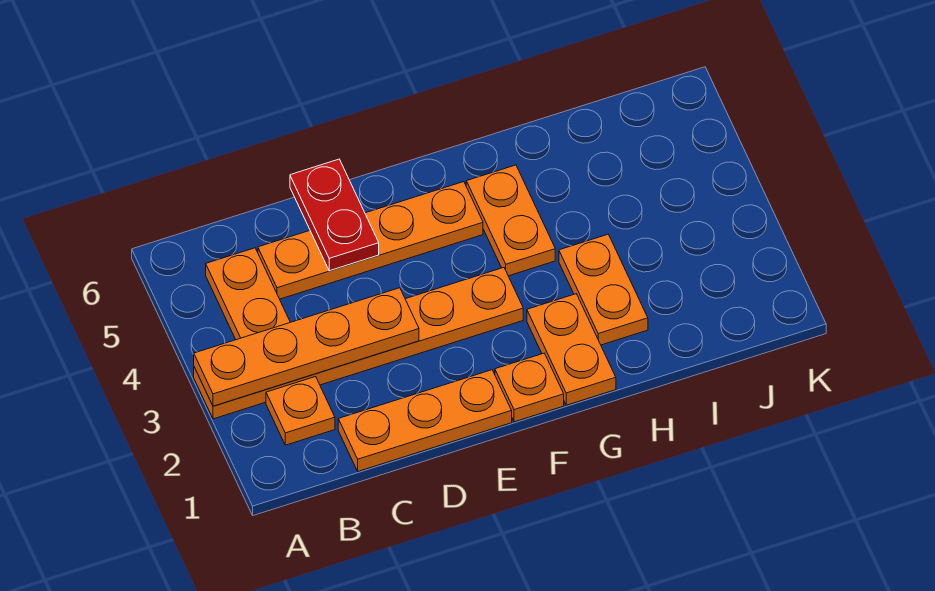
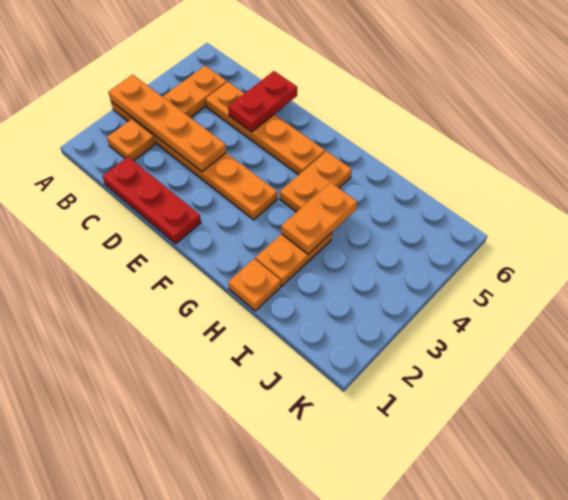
orange 1x3 plate [338,370,512,471] -> red 1x3 plate [103,157,201,244]
orange 1x1 plate [495,353,564,422] -> orange 1x1 plate moved to [228,259,281,311]
orange 1x2 plate [527,294,616,405] -> orange 1x2 plate moved to [281,182,357,254]

